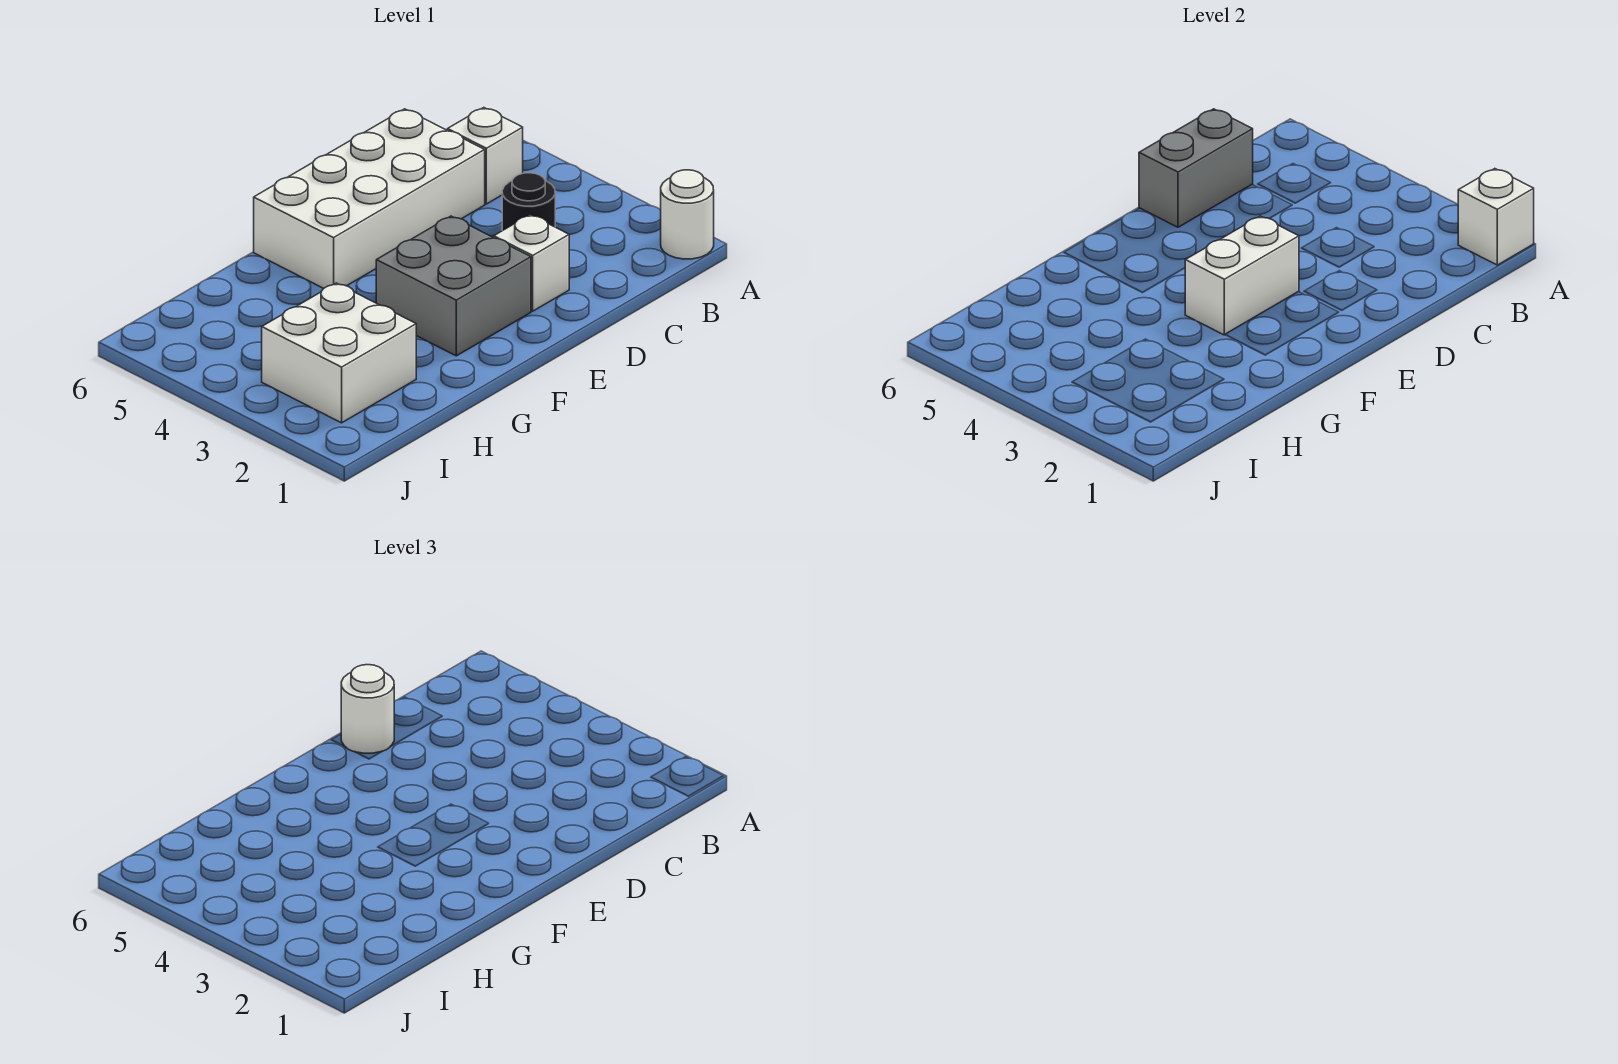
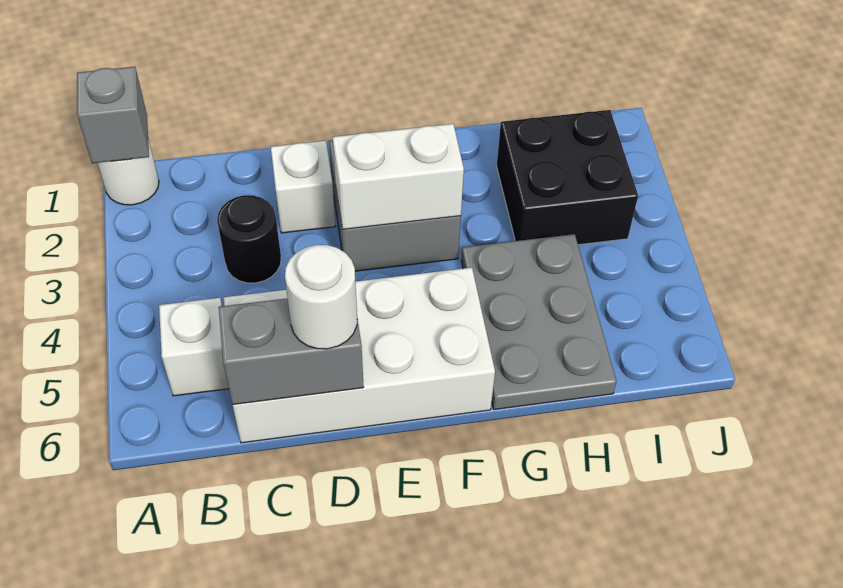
white 1x1 brick [1458,169,1534,265] -> grey 1x1 brick [77,67,149,163]
none -> grey 2x3 plate [461,234,617,410]
white 2x2 brick [262,283,416,423] -> black 2x2 brick [497,110,638,245]

